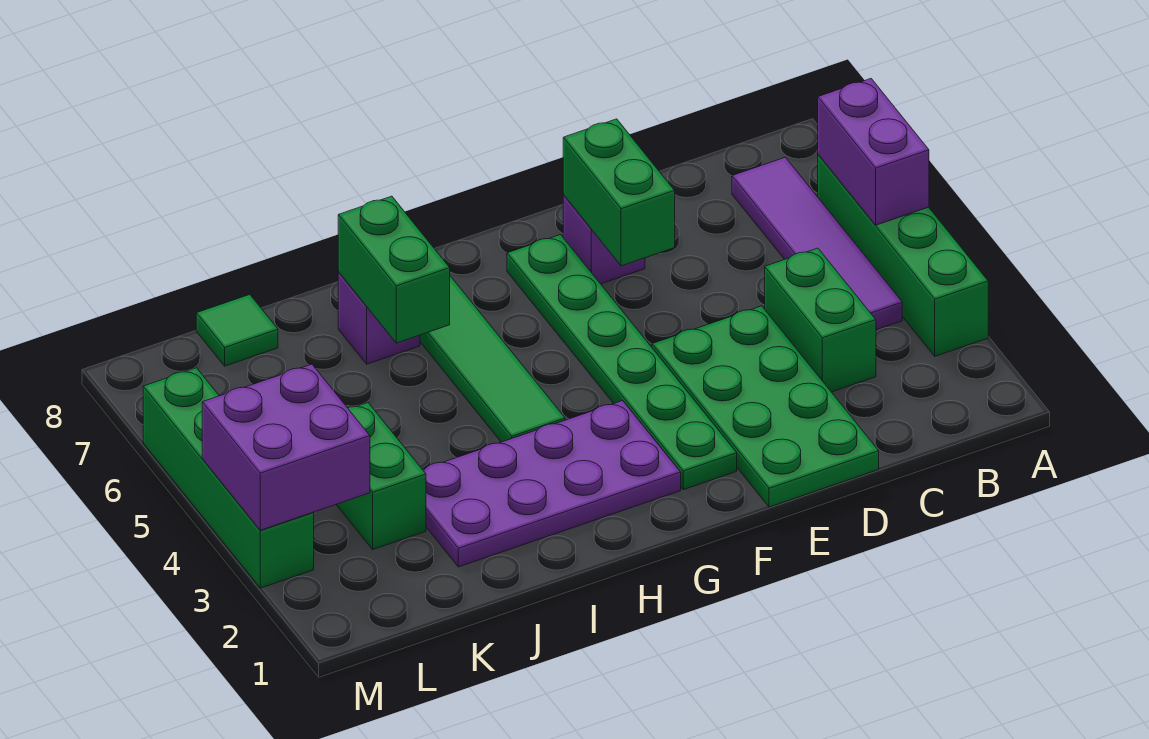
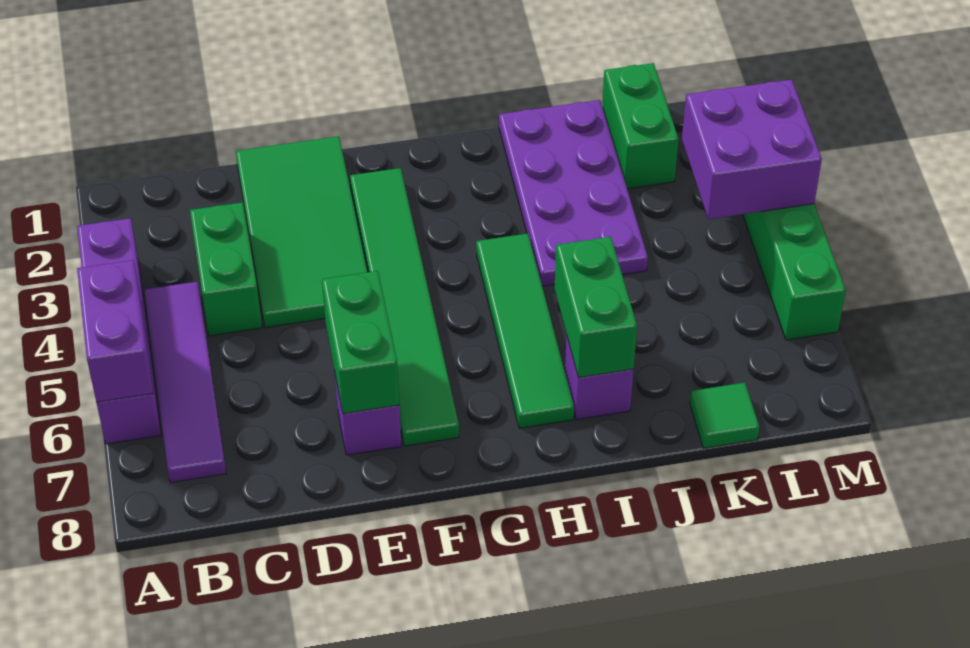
green 1x4 brick [818,155,988,356] -> purple 1x4 brick [77,218,161,444]
green 2x4 plate [652,306,879,507] -> green 2x4 tile [236,136,367,327]
green 1x6 plate [507,235,737,490] -> green 1x6 tile [350,168,459,446]
purple 2x4 plate [422,401,681,567] -> purple 2x4 plate turned to [499,100,648,286]
green 1x2 brick [336,403,426,549] -> green 1x2 brick moved to [602,63,678,189]

